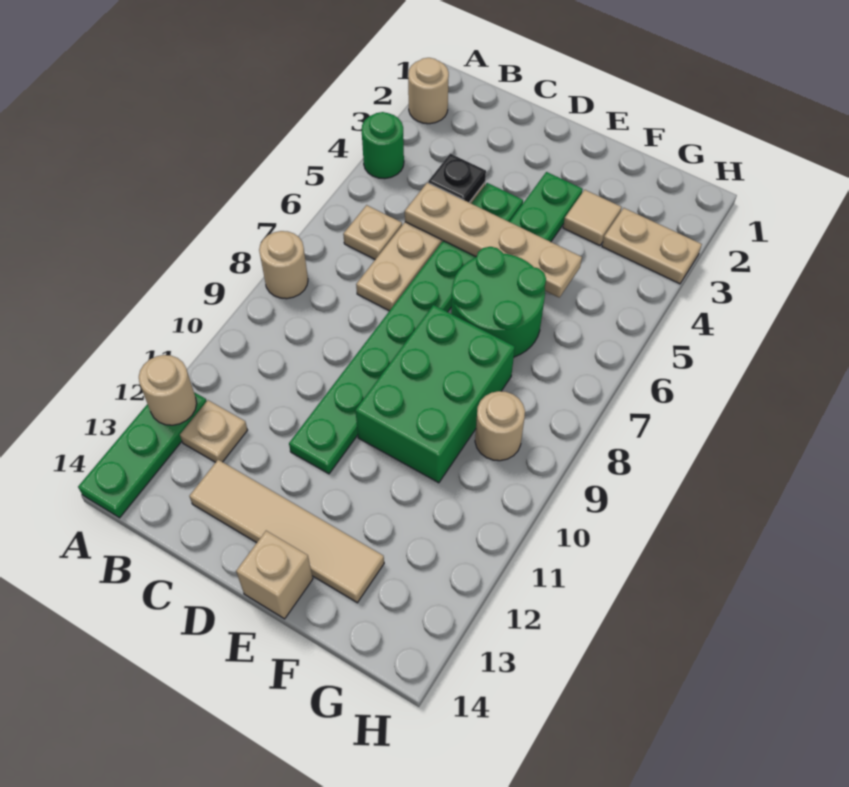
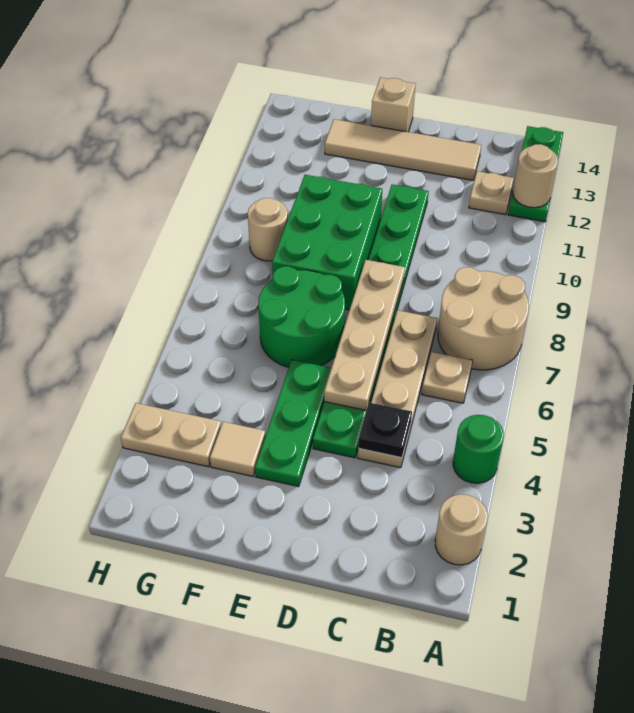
tan 1x1 round brick [259,231,308,299] -> tan 2x2 round brick [438,267,529,370]
tan 1x4 plate [405,182,582,297] -> tan 1x4 plate turned to [324,260,405,410]

